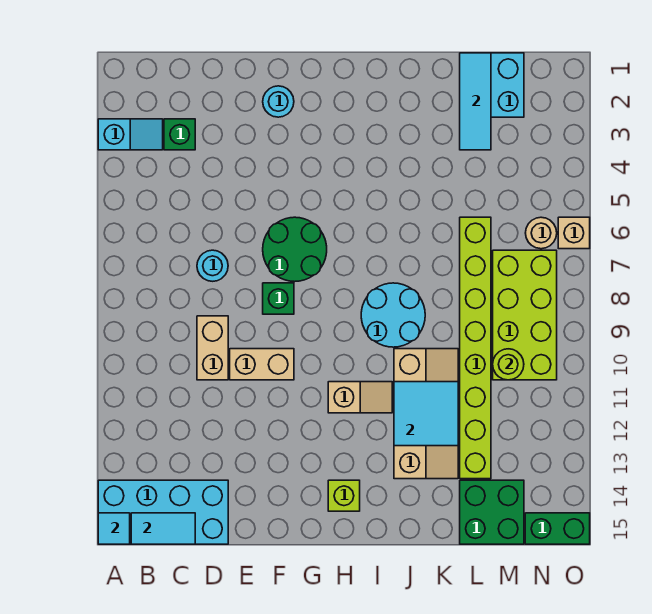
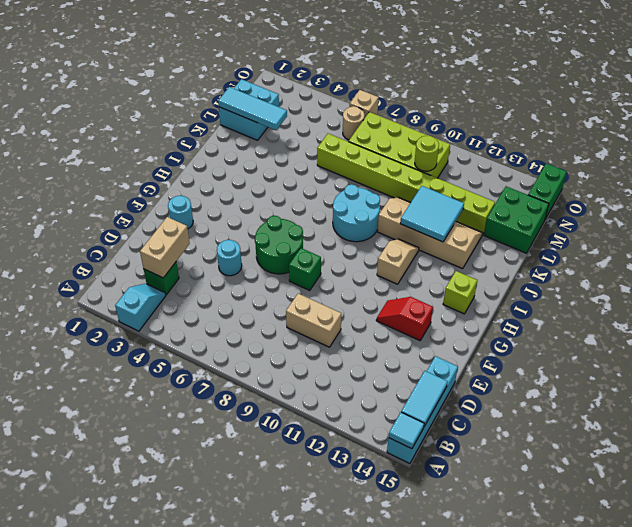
cyan 2x4 brick [98,480,228,544] -> cyan 1x4 brick [387,356,458,464]
cyan 1x1 round brick [197,250,228,281] -> cyan 1x1 round brick moved to [217,240,242,276]
tan 1x2 brick [230,349,294,380] -> tan 1x2 brick moved to [140,217,190,278]
none -> red 1x2 slope [376,297,433,341]

